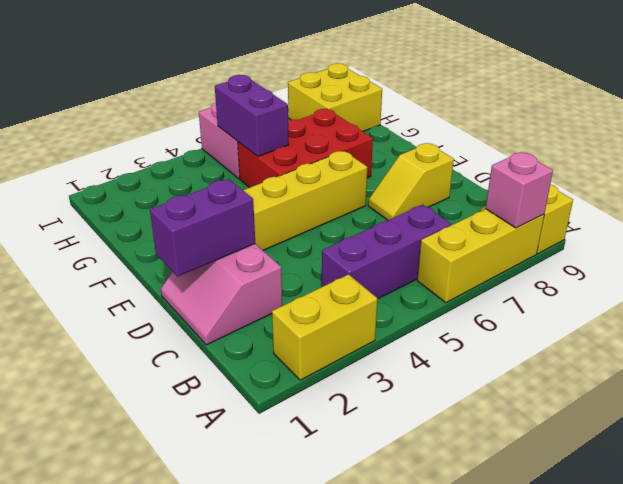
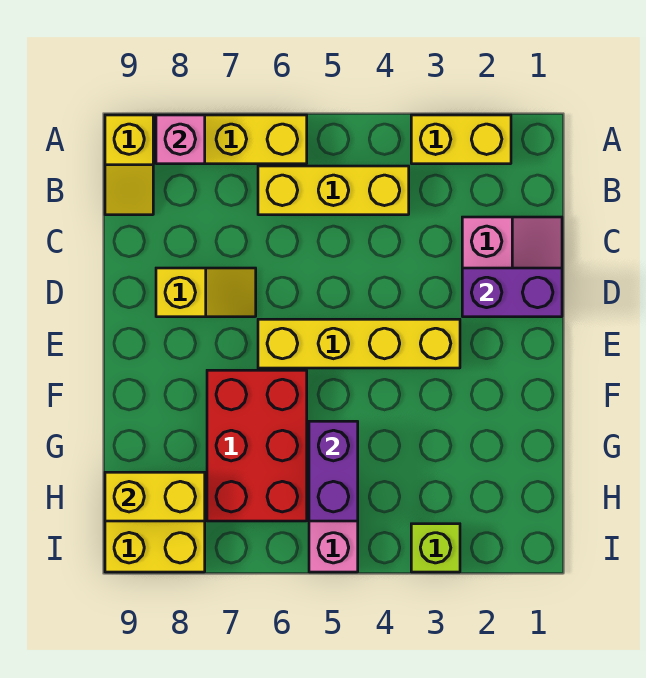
purple 1x3 brick [322,205,451,299] -> yellow 1x3 brick [258,166,409,215]
red 2x3 brick [238,109,373,188] -> red 2x3 brick turned to [207,370,307,521]
none -> yellow 1x2 brick [105,472,205,521]
none -> lime 1x1 brick [411,524,460,572]

